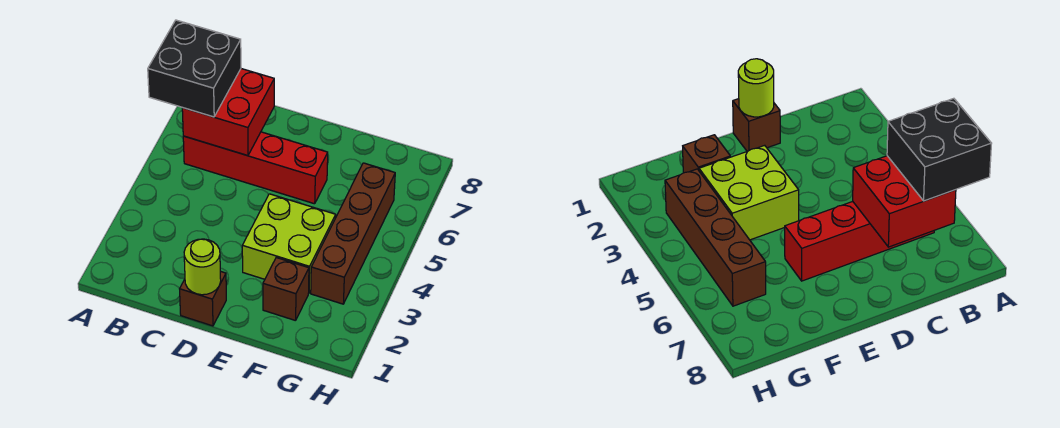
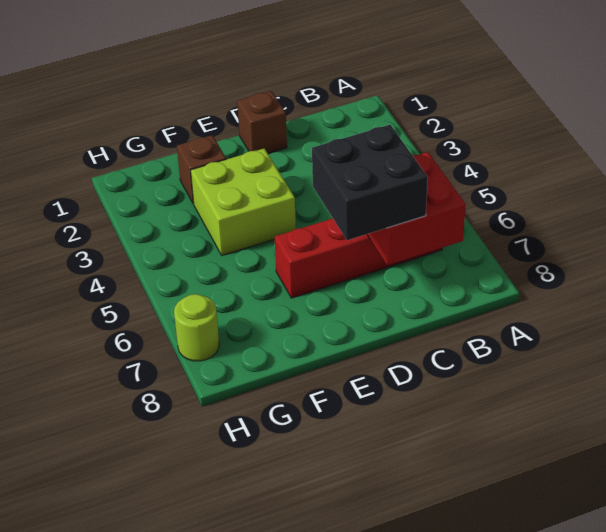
black 2x2 brick [148,20,241,117] -> black 2x2 brick moved to [312,125,428,240]
lime 1x1 round brick [184,239,221,295] -> lime 1x1 round brick moved to [174,294,219,361]
brown 1x4 brick [311,163,395,304] -> none

